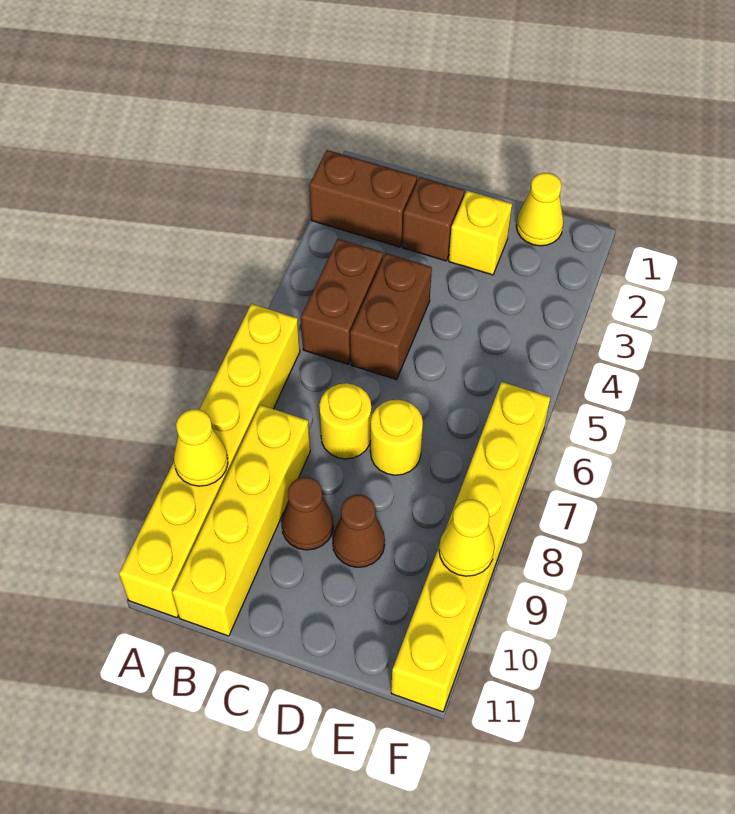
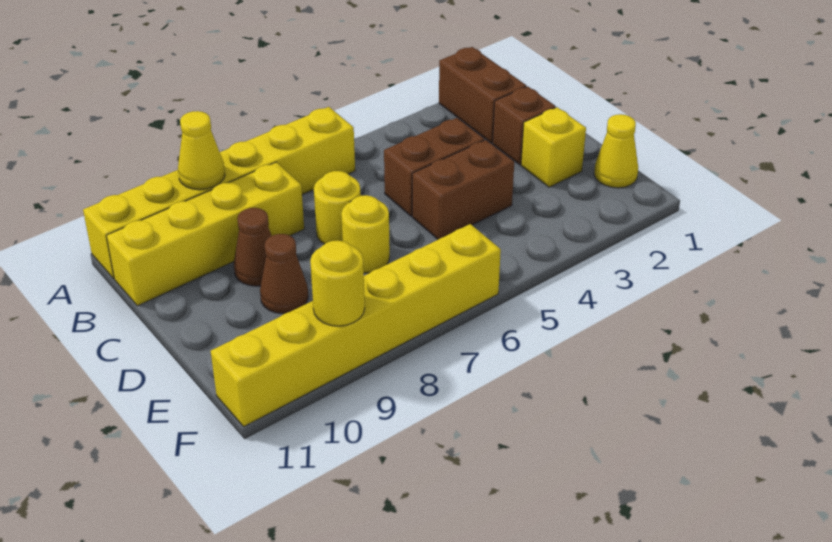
brown 1x2 brick [301,239,383,364] -> brown 1x2 brick moved to [412,140,514,239]
yellow 1x1 cone [439,500,495,576] -> yellow 1x1 round brick [310,240,365,326]

